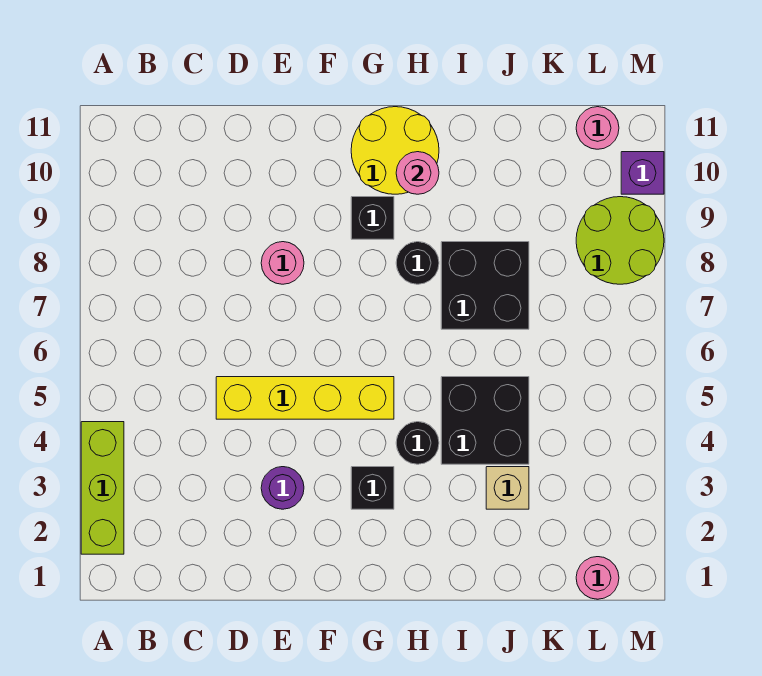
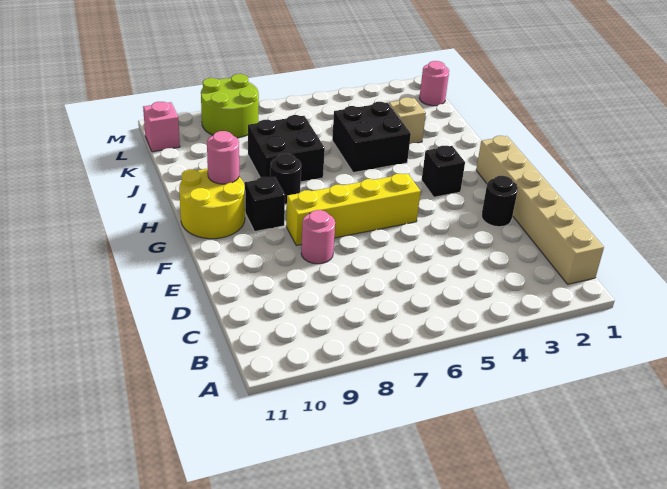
lime 1x3 brick [81,422,124,554] -> none
none -> tan 1x6 brick [476,136,604,284]
yellow 1x4 brick [216,377,394,419] -> yellow 1x4 brick turned to [286,174,421,245]
purple 1x1 round brick [261,467,304,509] -> none
black 1x1 round brick [396,422,439,464] -> black 1x1 round brick moved to [482,176,518,227]
pink 1x1 round brick [576,107,619,149] -> pink 1x1 brick [143,102,180,152]
purple 1x1 brick [621,152,664,194] -> none

